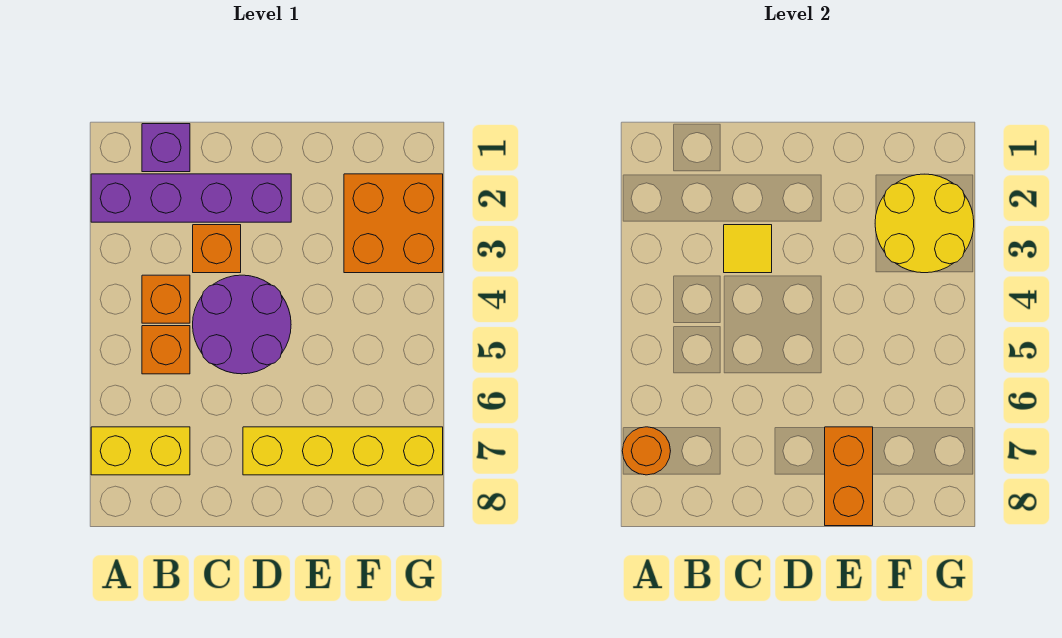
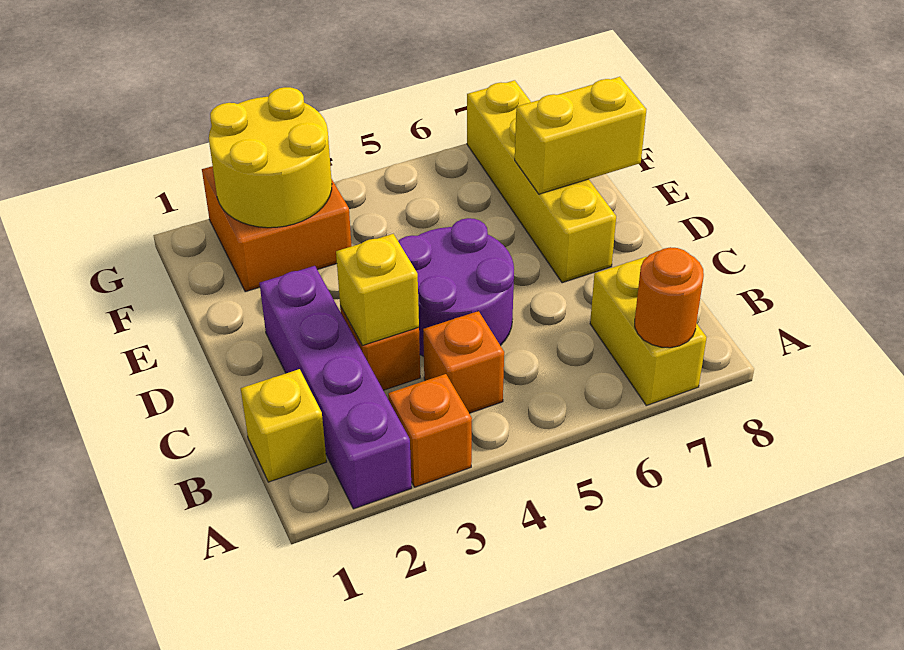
purple 1x1 brick [142,124,190,172] -> yellow 1x1 brick [241,369,327,482]
orange 1x1 brick [142,326,190,374] -> orange 1x1 brick moved to [388,374,472,487]
yellow 1x1 tile [724,225,772,273] -> yellow 1x1 brick [336,234,419,346]
orange 1x2 brick [825,427,873,526] -> yellow 1x2 brick [515,77,647,194]

